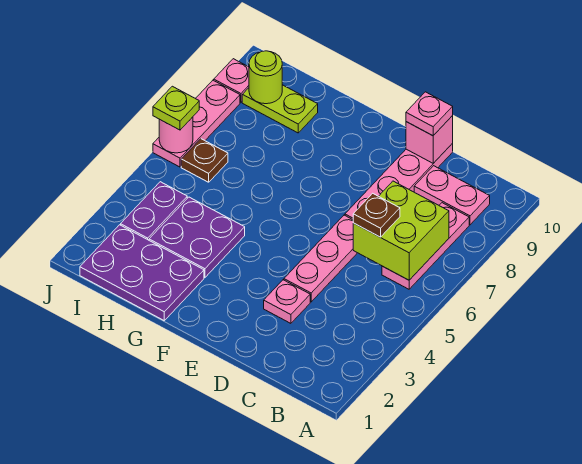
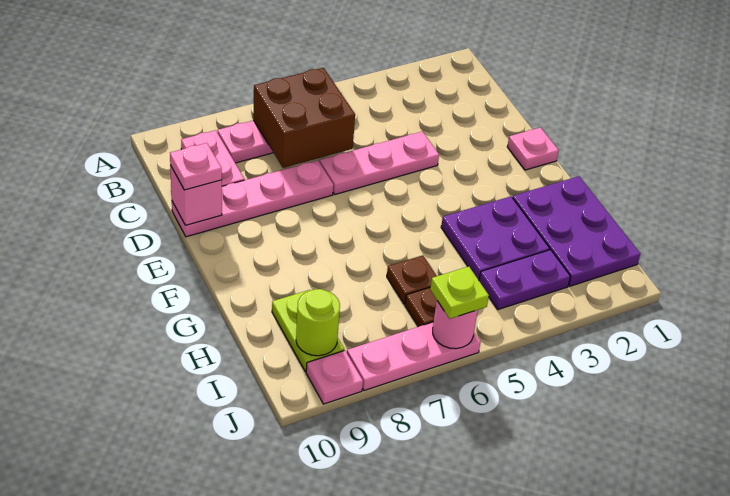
lime 2x2 brick [353,181,449,280] -> brown 2x2 brick [253,68,355,168]
brown 1x1 plate [353,193,400,237] -> brown 1x1 plate moved to [387,255,437,304]
pink 1x1 plate [264,280,310,323] -> pink 1x1 plate moved to [507,128,559,170]

